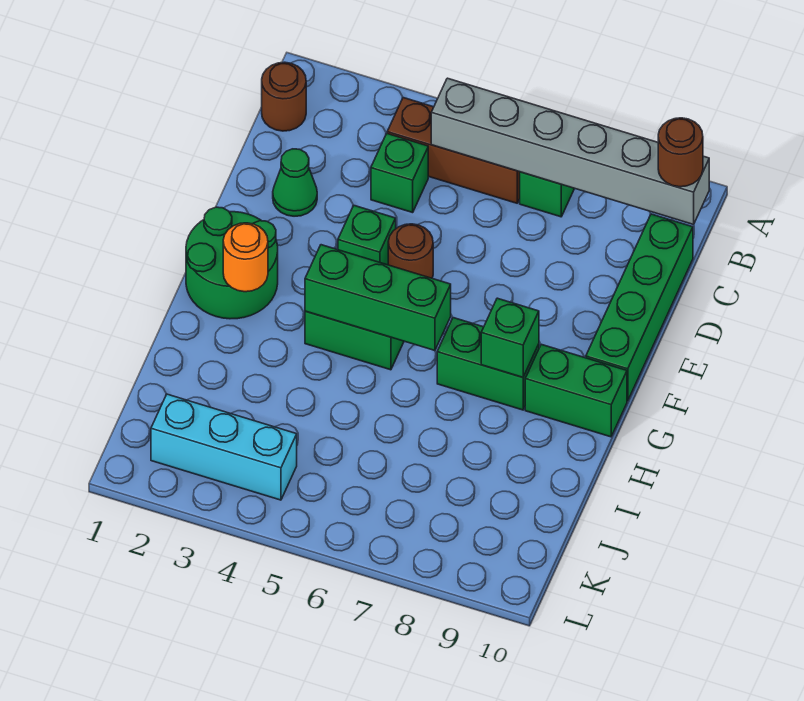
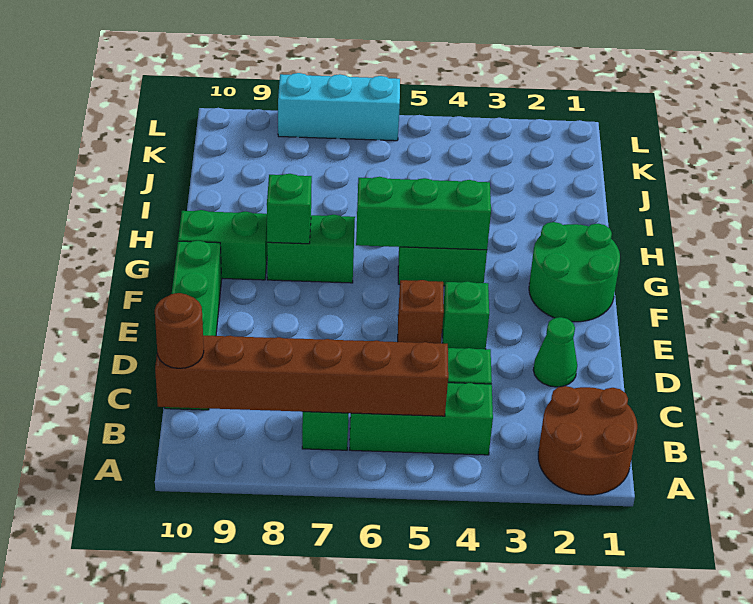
brown 1x1 round brick [262,62,306,131] -> brown 2x2 round brick [538,386,637,495]
brown 1x3 brick [387,98,520,203] -> green 1x3 brick [350,383,493,455]
grey 1x6 brick [431,78,709,225] -> brown 1x6 brick [155,335,448,416]
brown 1x1 round brick [388,224,433,278] -> brown 1x1 brick [398,280,444,343]
orange 1x1 round brick [223,223,268,292] -> none
cyan 1x3 brick [151,394,297,500] -> cyan 1x3 brick moved to [278,73,400,141]

